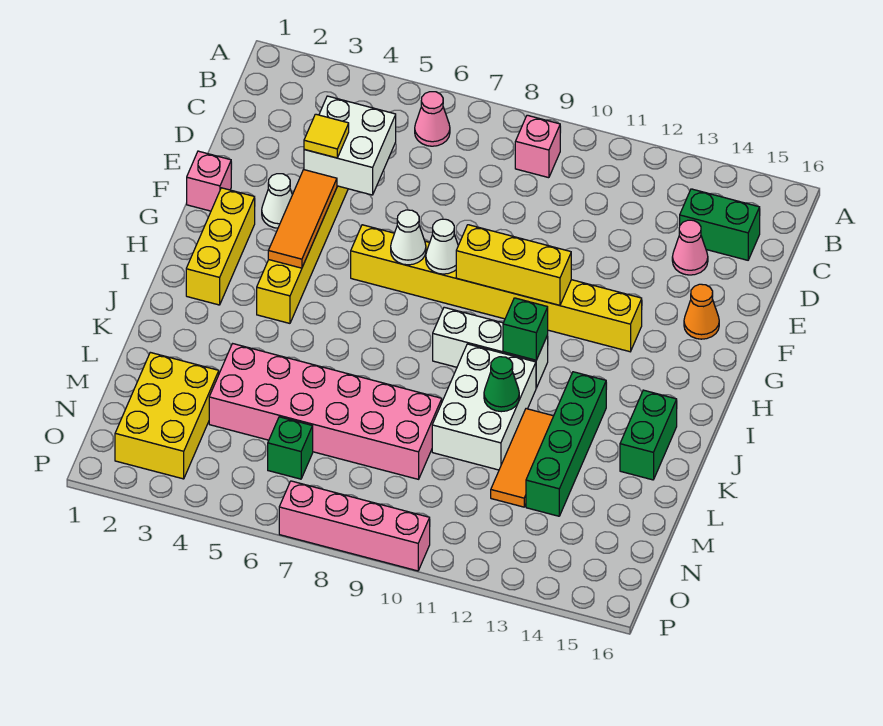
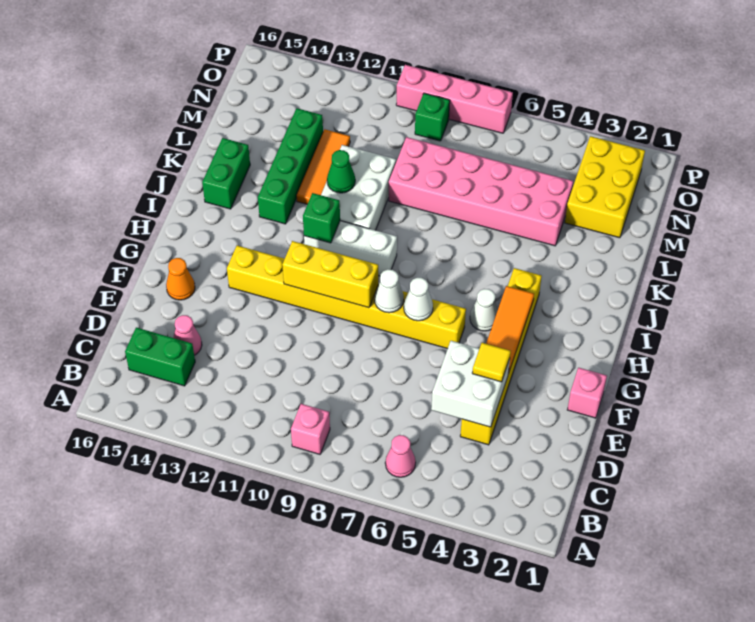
white 1x1 cone [262,174,292,228] -> white 1x1 cone moved to [470,289,498,331]
yellow 1x3 brick [186,188,255,305] -> none
green 1x1 brick [268,417,313,479] -> green 1x1 brick moved to [415,93,450,141]

